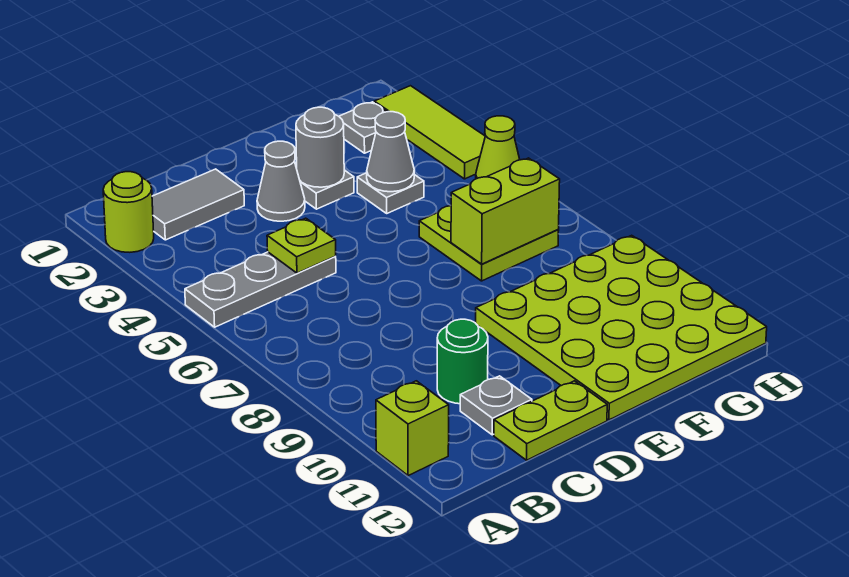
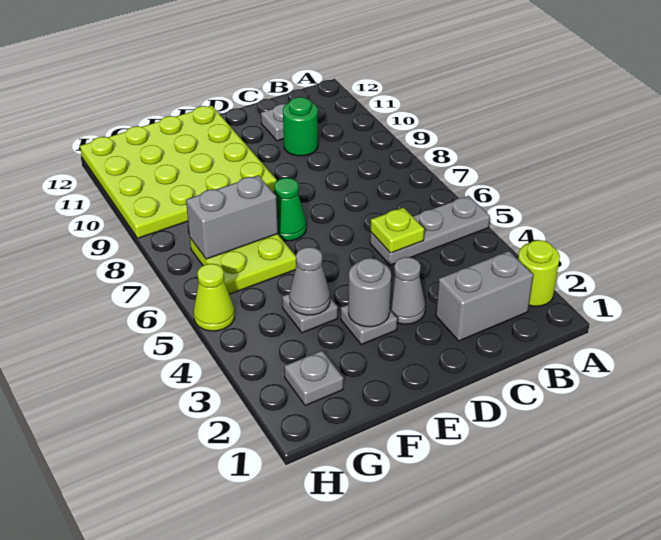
lime 1x1 brick [376,381,449,476] -> none
grey 1x2 tile [152,169,244,240] -> grey 1x2 brick [436,251,533,341]
lime 1x2 plate [494,381,607,460] -> none
none -> green 1x1 cone [274,178,306,241]
lime 1x2 brick [451,158,560,264] -> grey 1x2 brick [186,175,278,259]
lime 1x3 tile [374,86,485,179] -> none

